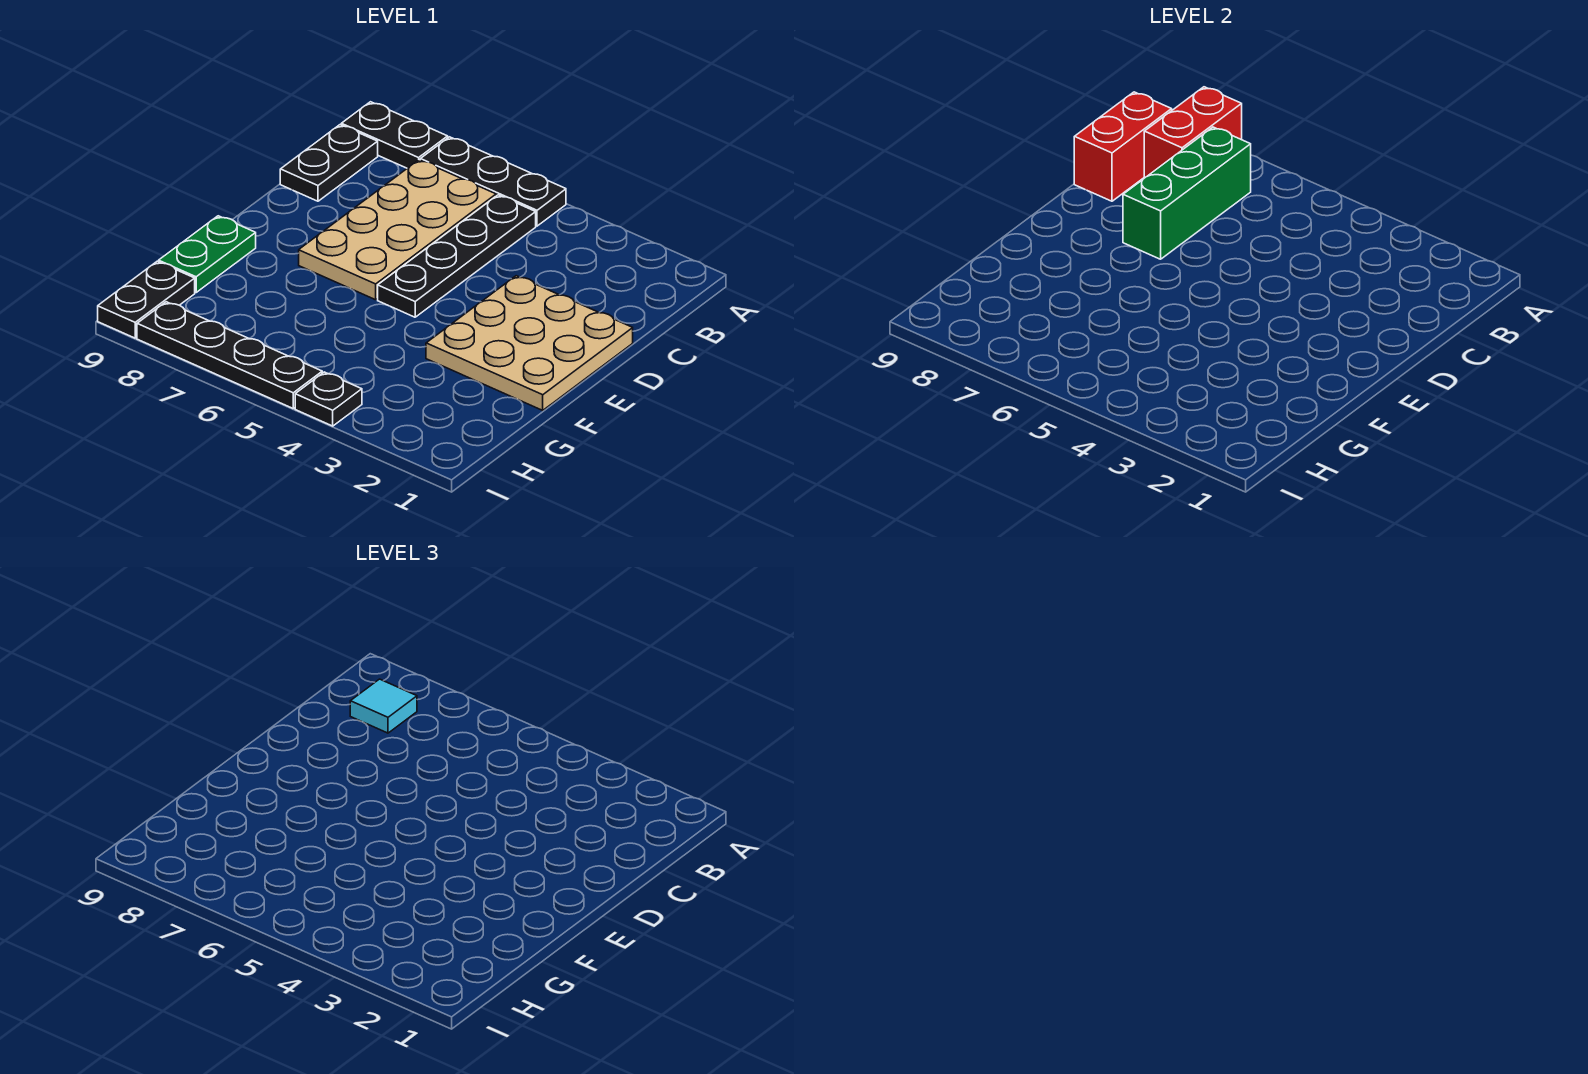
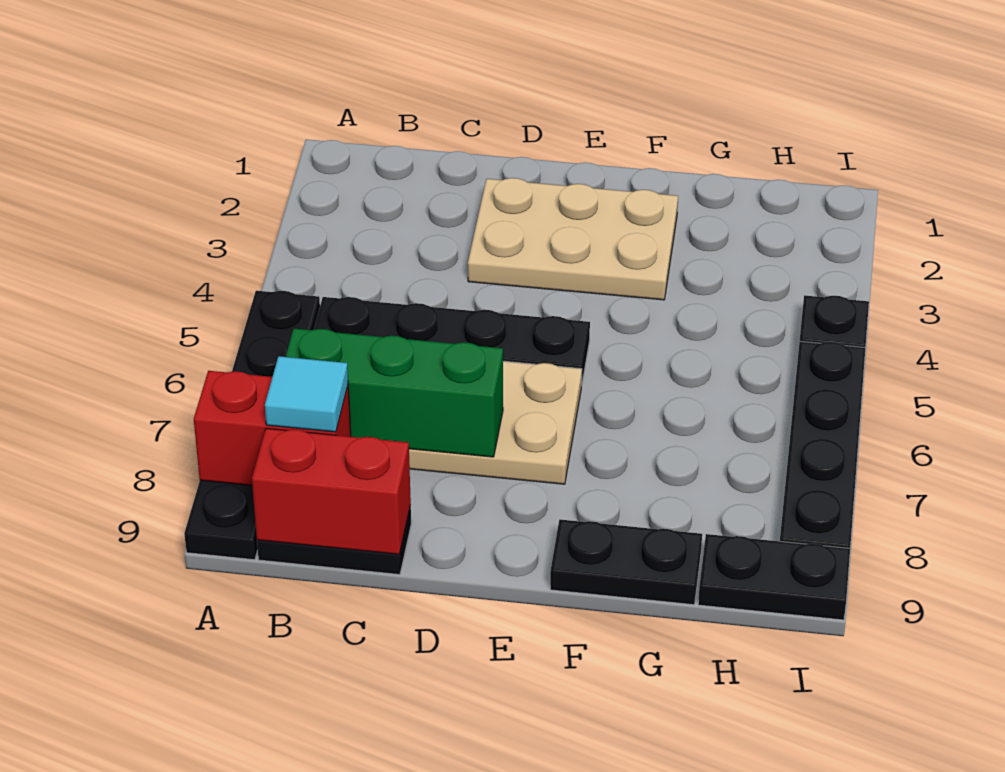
tan 3x3 plate [426,276,633,410] -> tan 2x3 plate [468,178,678,300]
green 1x2 plate [159,216,256,292] -> black 1x2 plate [550,520,702,605]

